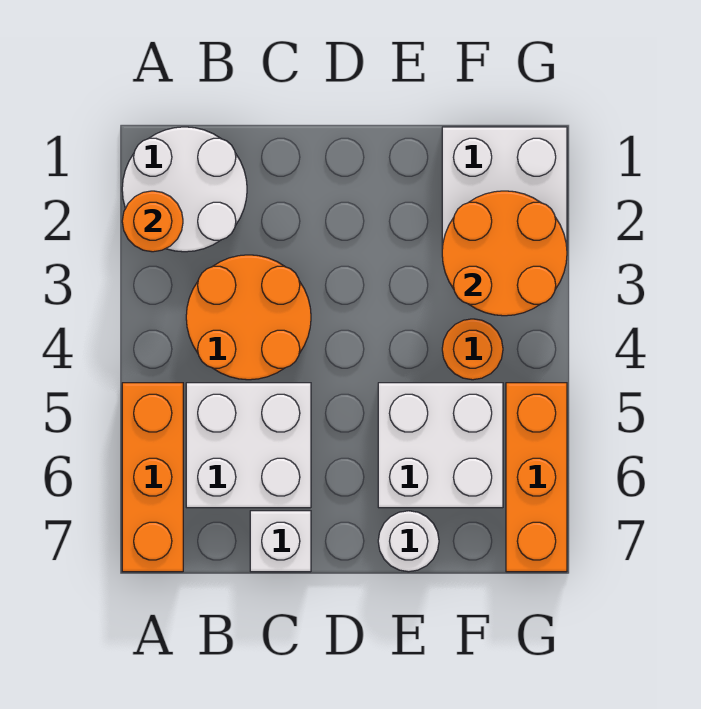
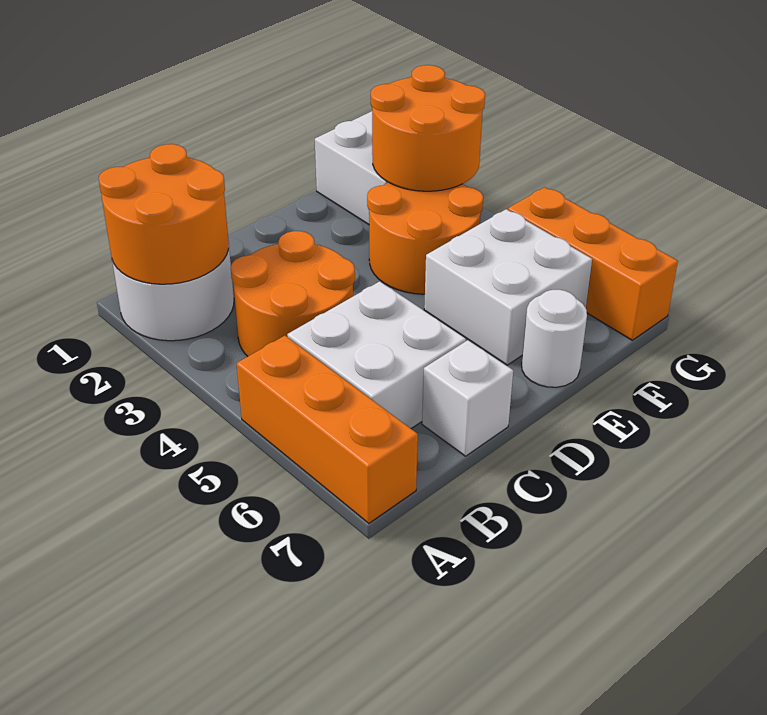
orange 1x1 round brick [122,191,183,252] -> orange 2x2 round brick [99,144,229,284]
orange 1x1 round brick [442,319,503,380] -> orange 2x2 round brick [367,182,483,294]

